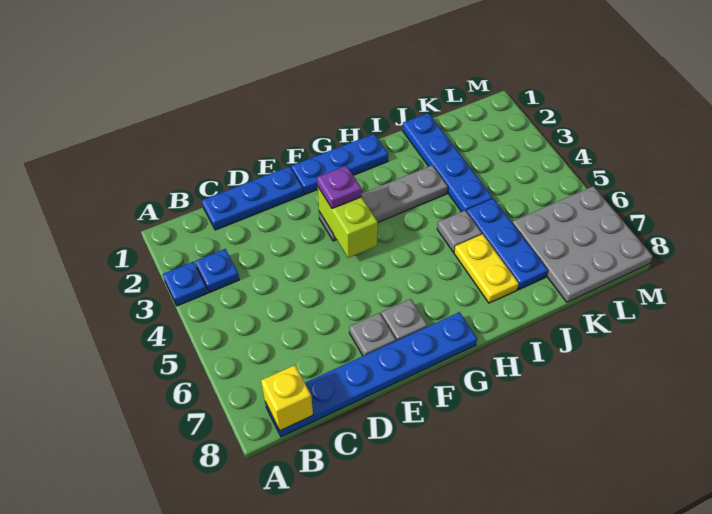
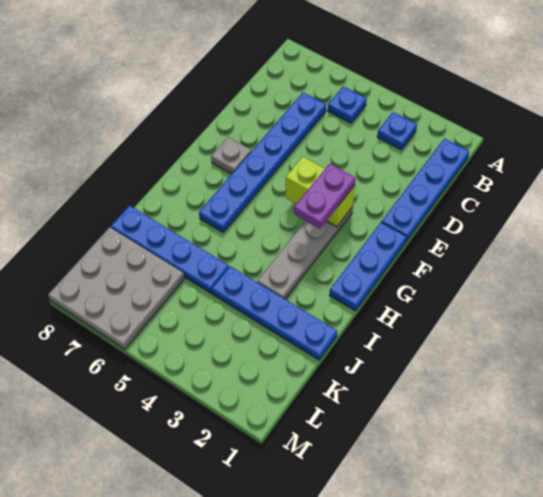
blue 1x1 plate [163,262,207,306] -> blue 1x1 plate moved to [328,86,367,123]
blue 1x6 plate [265,312,477,437] -> blue 1x6 plate moved to [199,92,326,232]
yellow 1x1 brick [261,365,313,431] -> none
blue 1x3 plate [202,166,303,230] -> blue 1x4 plate [382,138,469,241]
grey 1x1 plate [349,313,396,356] -> none
purple 1x1 plate [317,166,362,208] -> purple 1x2 plate [294,164,356,229]
grey 1x1 plate [437,210,482,252] -> none
yellow 1x2 plate [454,234,519,303] -> none
blue 1x3 plate [466,198,548,290] -> blue 1x4 plate [111,206,229,293]

